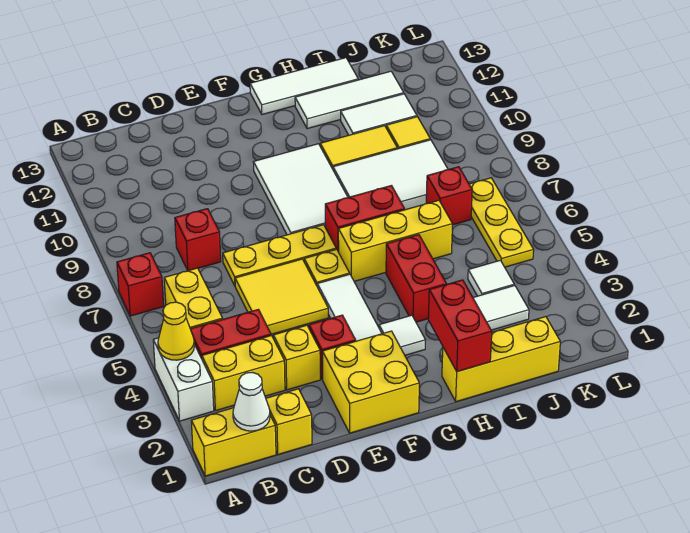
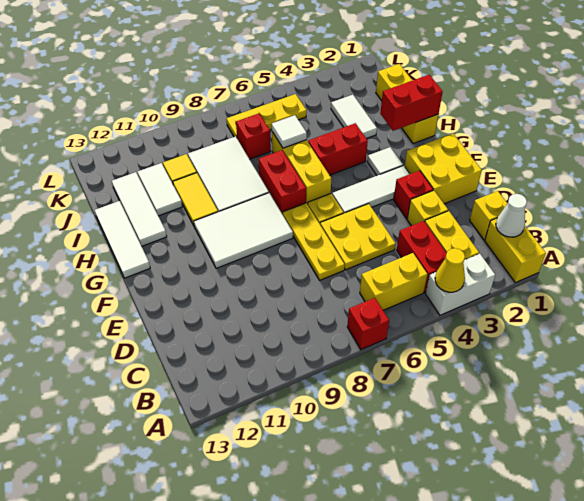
red 1x1 brick [175,209,221,271] -> none
yellow 2x2 tile [235,259,328,334] -> yellow 2x2 plate [320,204,396,270]
white 1x1 tile [468,260,514,296] -> white 1x1 tile moved to [272,115,307,148]

